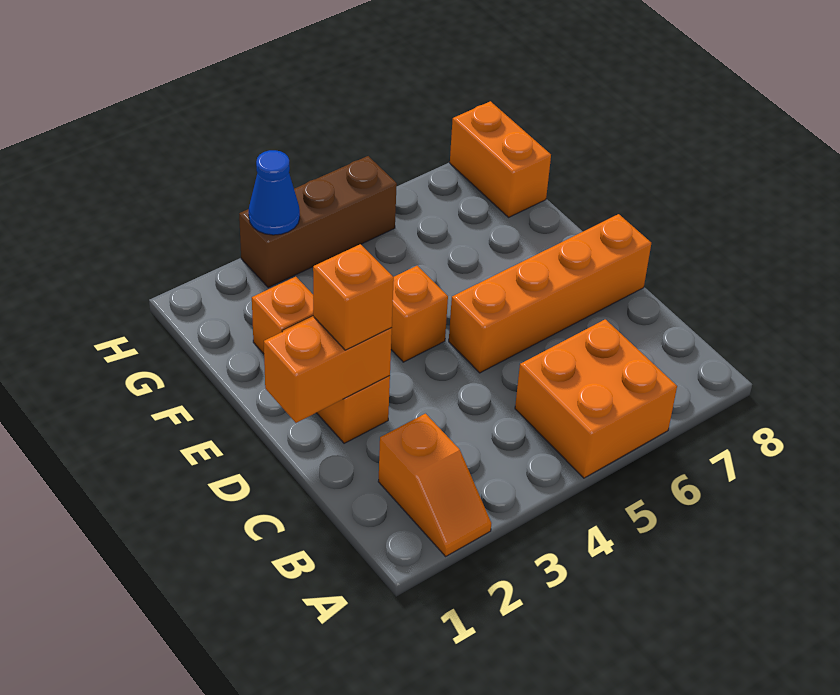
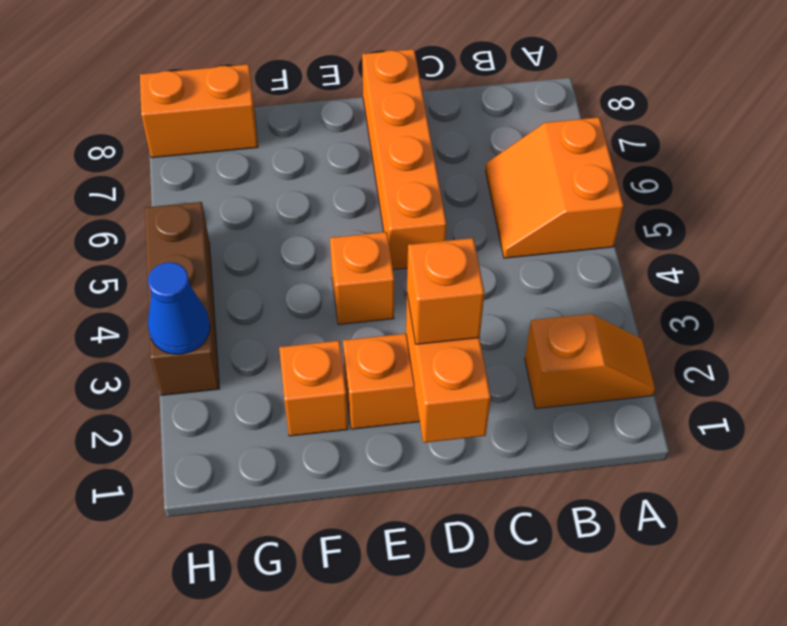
orange 2x2 brick [515,319,677,478] -> orange 2x2 slope [486,117,624,258]

